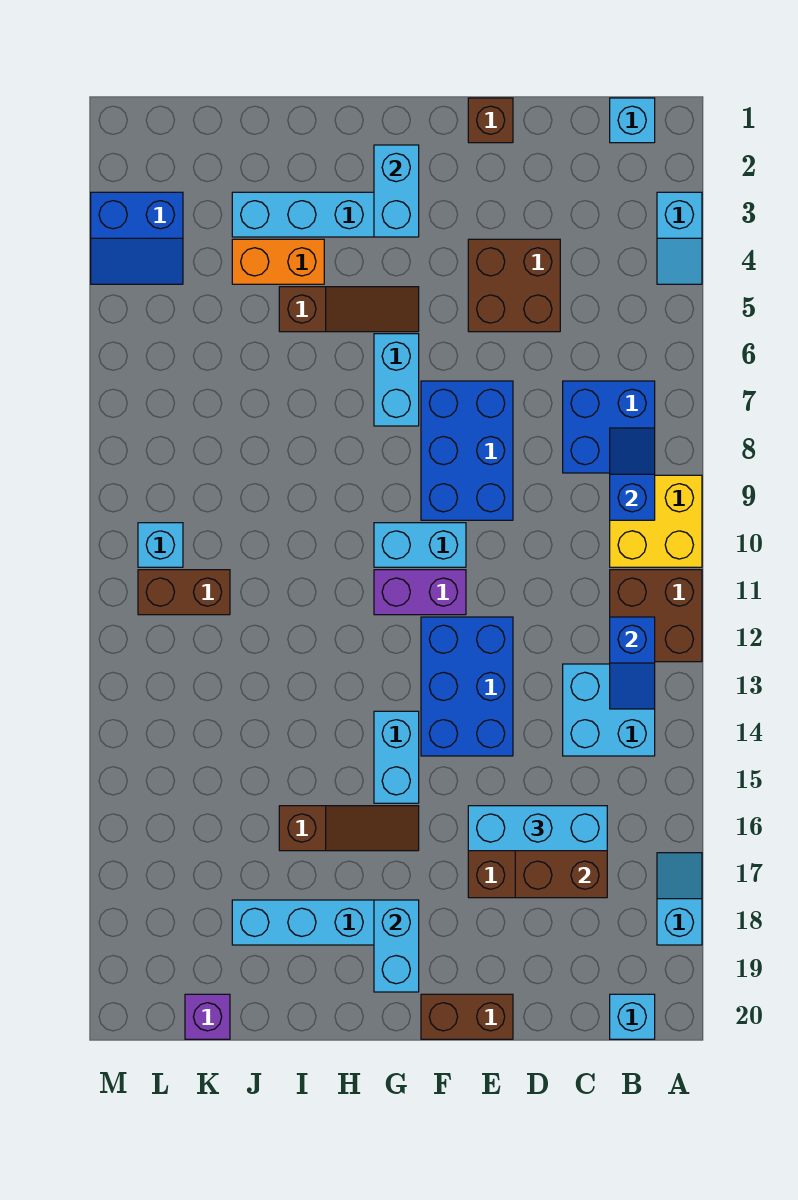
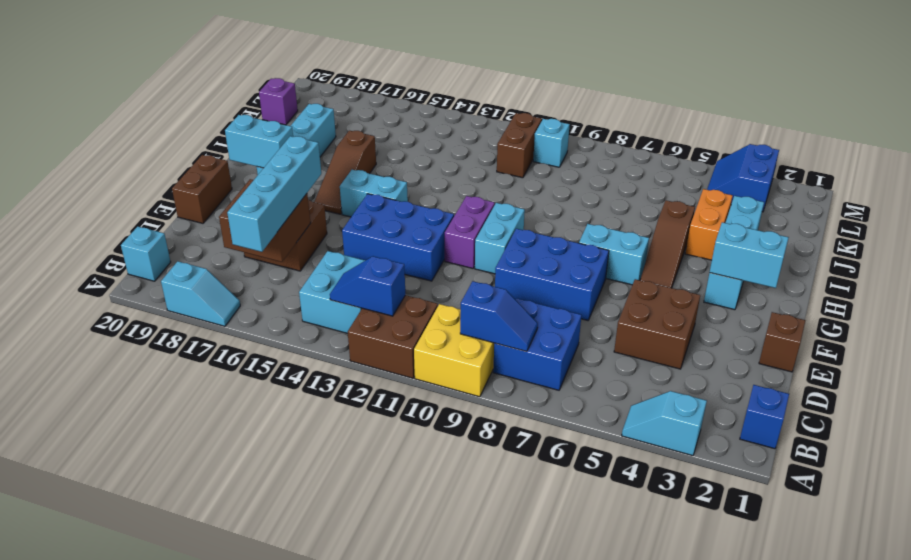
cyan 1x1 brick [610,98,655,143] -> blue 1x1 brick [740,385,789,449]
cyan 1x3 brick [468,806,607,851] -> cyan 1x4 brick [227,136,321,252]

